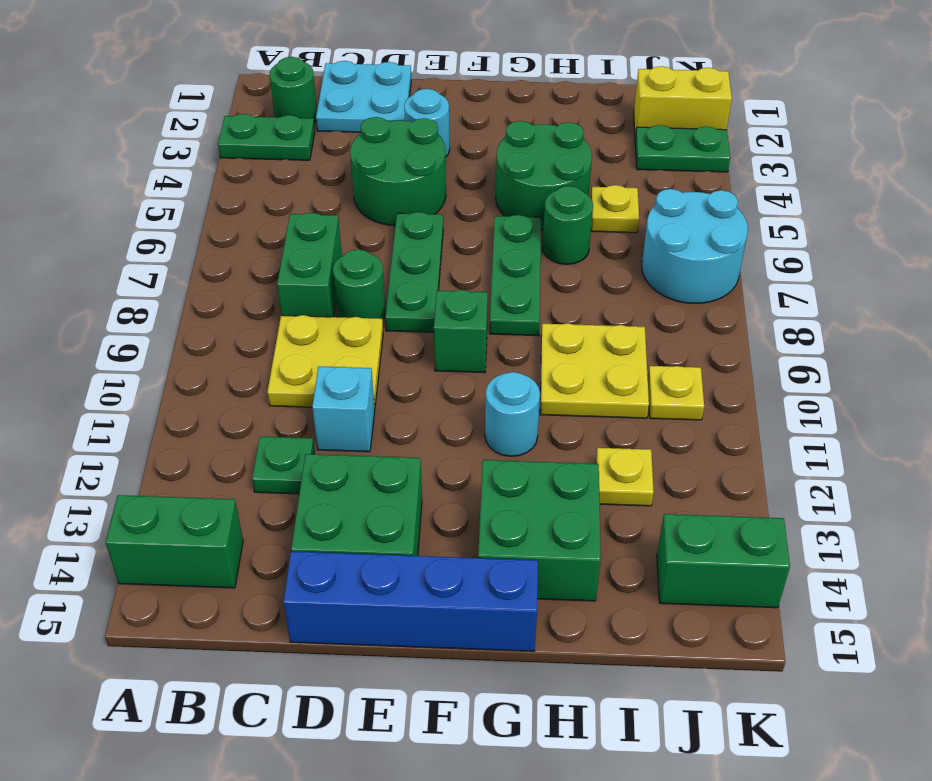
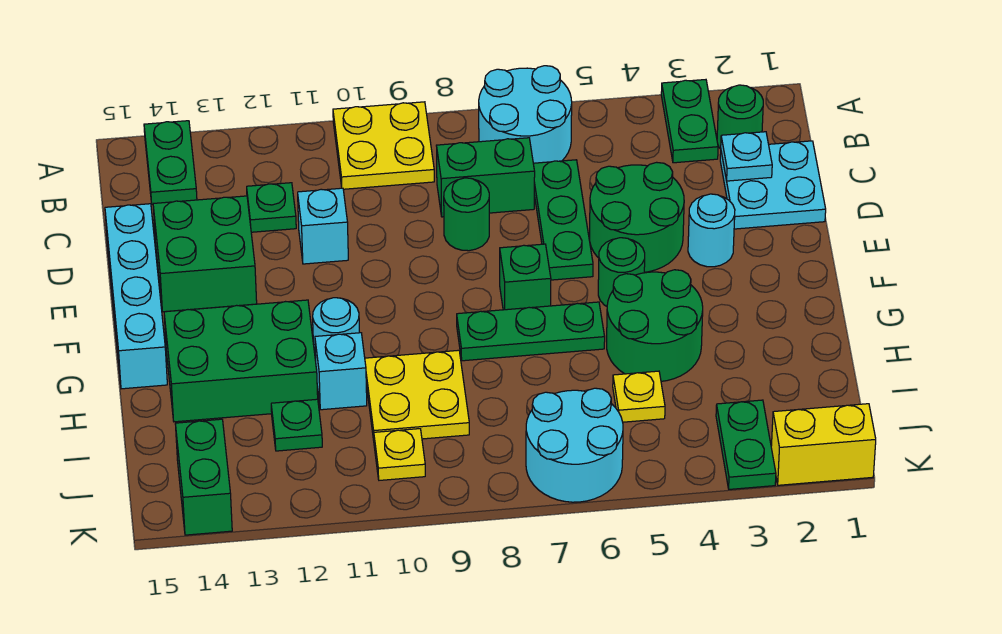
none -> cyan 2x2 round brick [479,66,572,163]
green 1x2 brick [106,495,243,588] -> green 1x2 plate [144,121,197,205]
none -> cyan 1x1 plate [721,132,772,181]
yellow 2x2 plate [267,315,383,408] -> yellow 2x2 plate moved to [333,102,434,189]
blue 1x4 brick [283,551,538,651] -> cyan 1x4 brick [105,204,167,389]
green 1x3 plate [385,212,443,332] -> green 1x3 plate turned to [533,160,593,280]
green 1x1 brick [434,290,488,373] -> green 1x1 brick moved to [500,244,551,310]
green 2x2 brick [478,460,601,601] -> green 2x3 brick [164,300,318,422]
green 1x1 round brick [543,186,593,264] -> green 1x1 round brick moved to [598,238,645,306]
none -> cyan 1x1 brick [315,333,367,410]
yellow 1x1 plate [596,448,654,506] -> green 1x1 plate [271,399,322,451]
yellow 1x2 brick [634,66,732,138] -> yellow 1x2 brick turned to [771,404,876,485]

